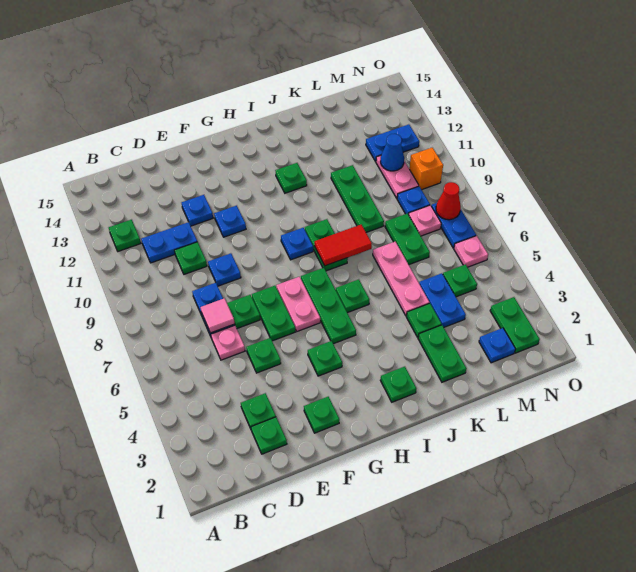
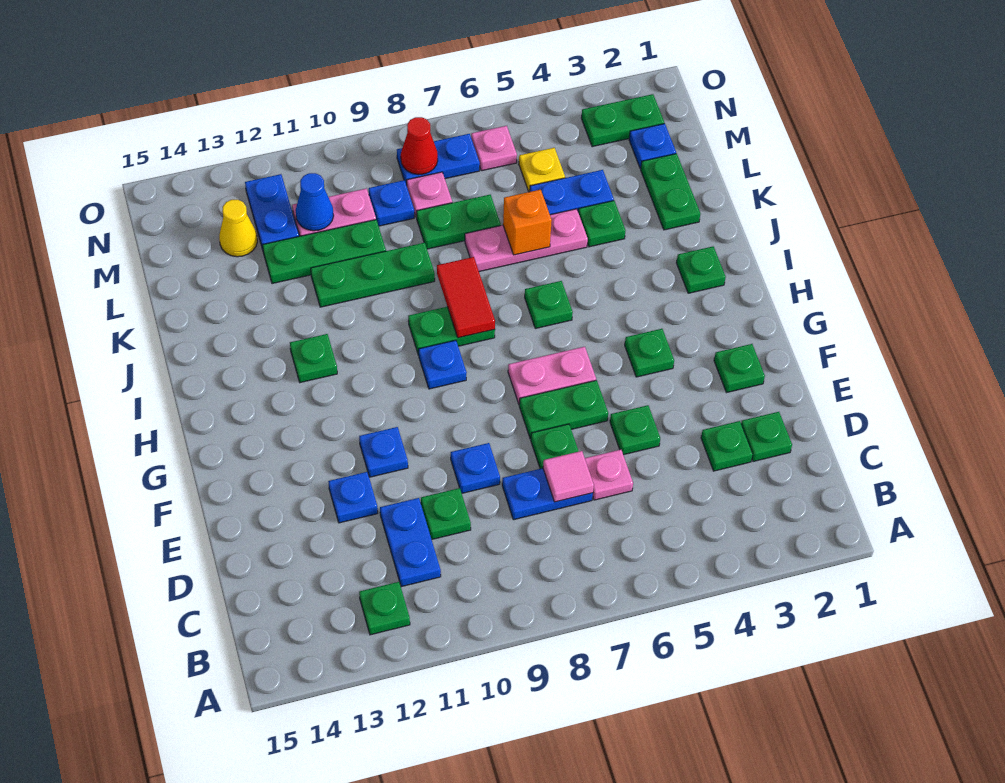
green 1x3 plate [301,268,356,344] -> green 1x3 plate moved to [263,220,386,284]
green 1x2 plate [418,325,467,382] -> green 1x2 plate turned to [641,154,700,230]
green 1x1 plate [443,265,477,297] -> yellow 1x1 plate [519,148,565,192]
none -> yellow 1x1 cone [219,200,257,257]
orange 1x1 brick [409,148,443,190] -> orange 1x1 brick moved to [503,190,552,255]

